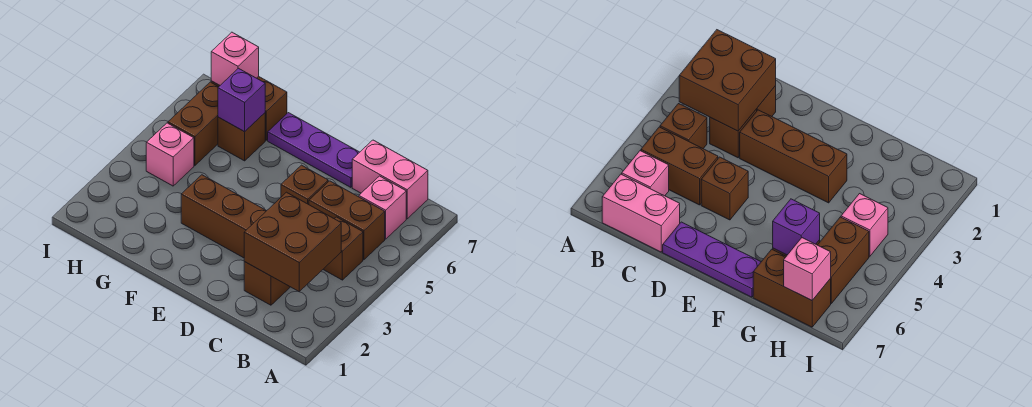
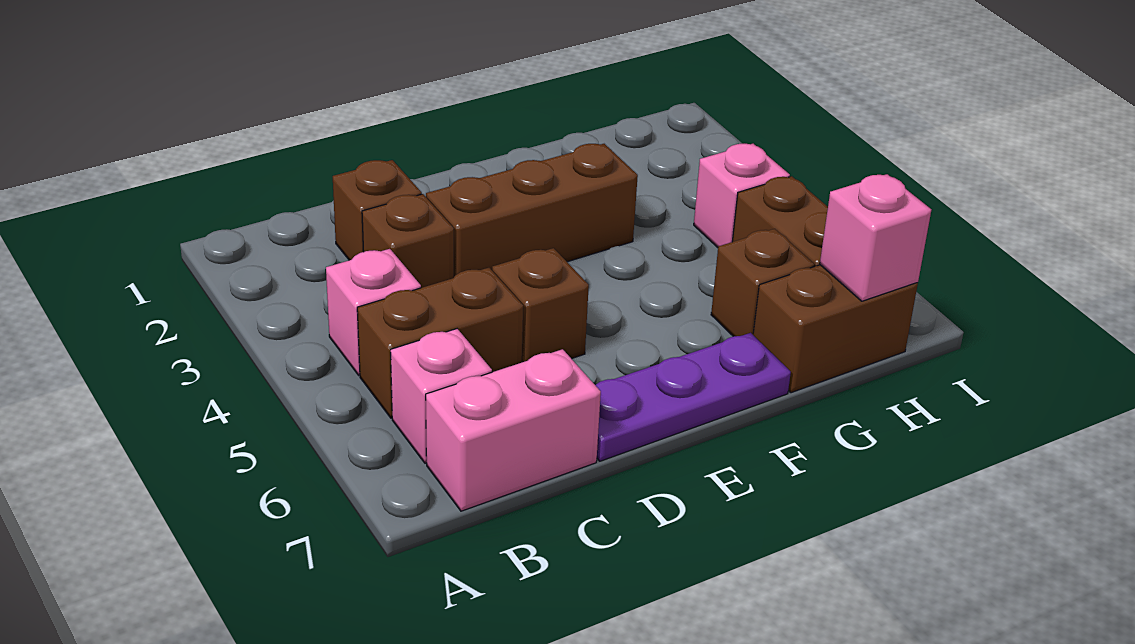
brown 2x2 brick [244,192,341,292] -> none
brown 1x1 brick [323,217,363,280] -> pink 1x1 brick [326,249,421,375]
purple 1x1 brick [218,68,265,132] -> none

